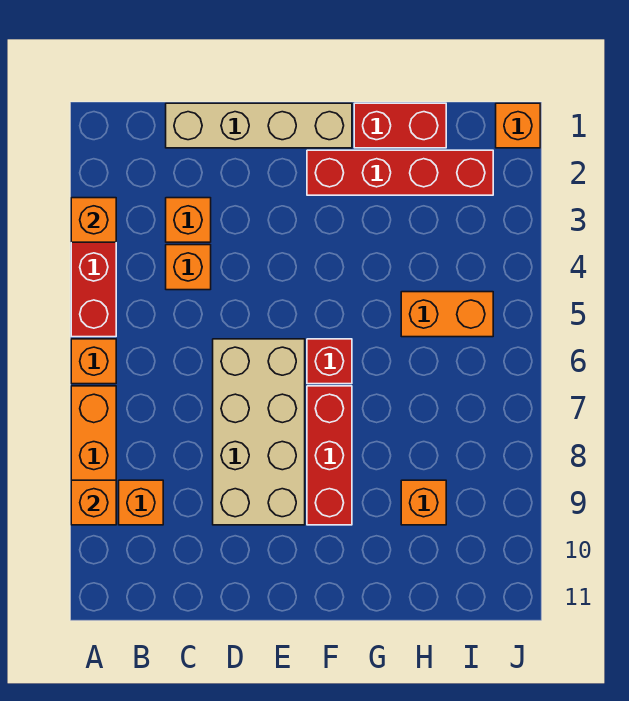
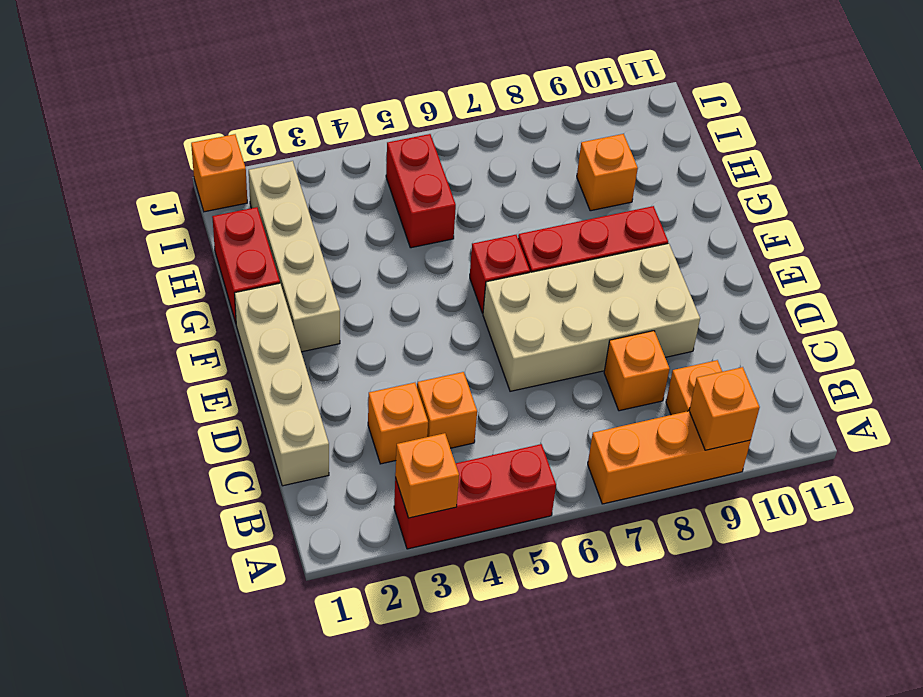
orange 1x1 brick [71,339,116,384] -> orange 1x1 brick moved to [604,331,669,411]
red 1x4 brick [307,150,493,195] -> tan 1x4 brick [249,161,340,352]
orange 1x2 brick [401,292,493,337] -> red 1x2 brick [386,134,456,248]

